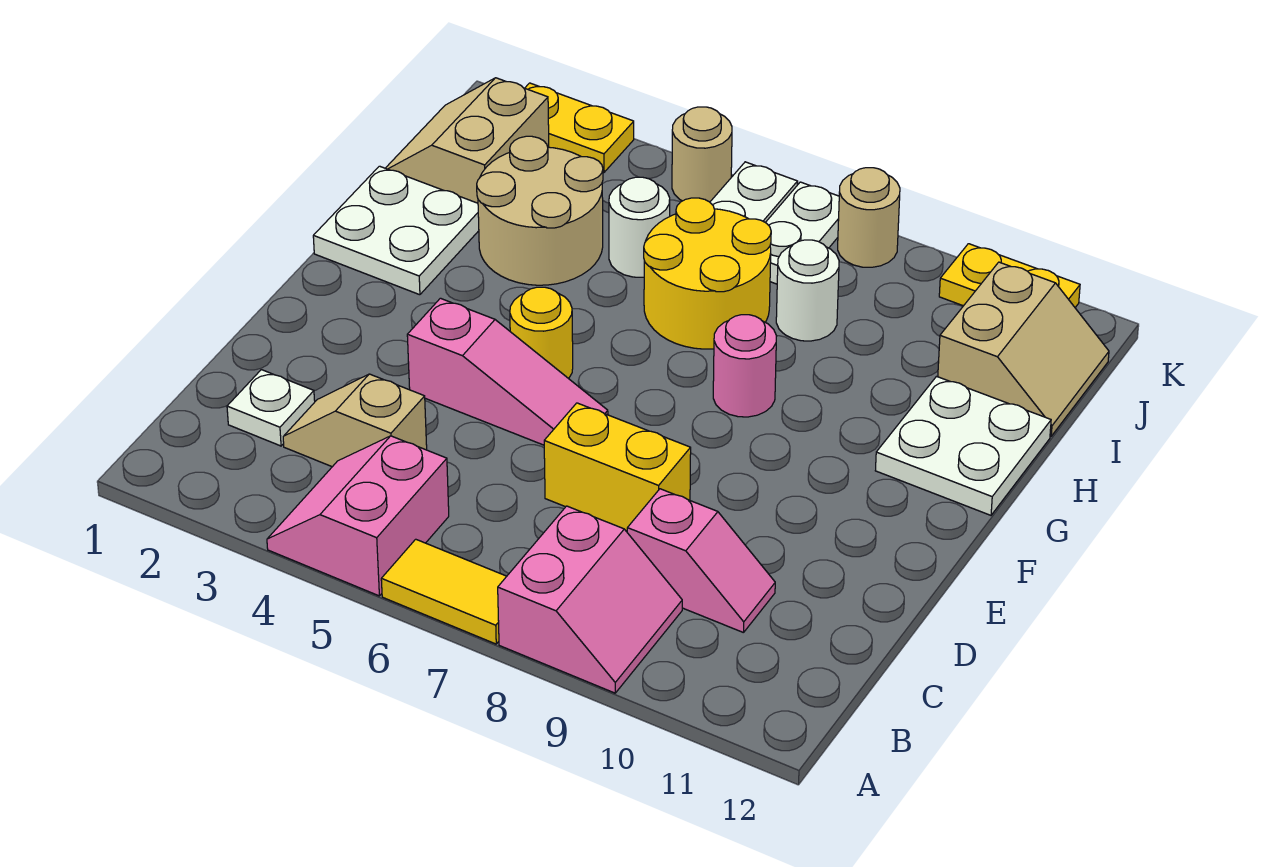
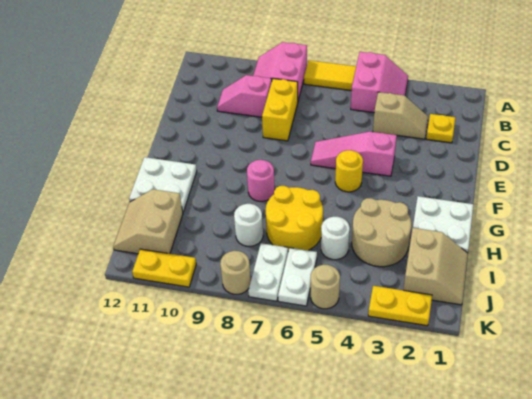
white 1x1 plate [227,370,315,446] -> yellow 1x1 plate [426,114,456,143]
yellow 1x2 brick [544,403,691,531] -> yellow 1x2 brick turned to [262,79,298,141]

